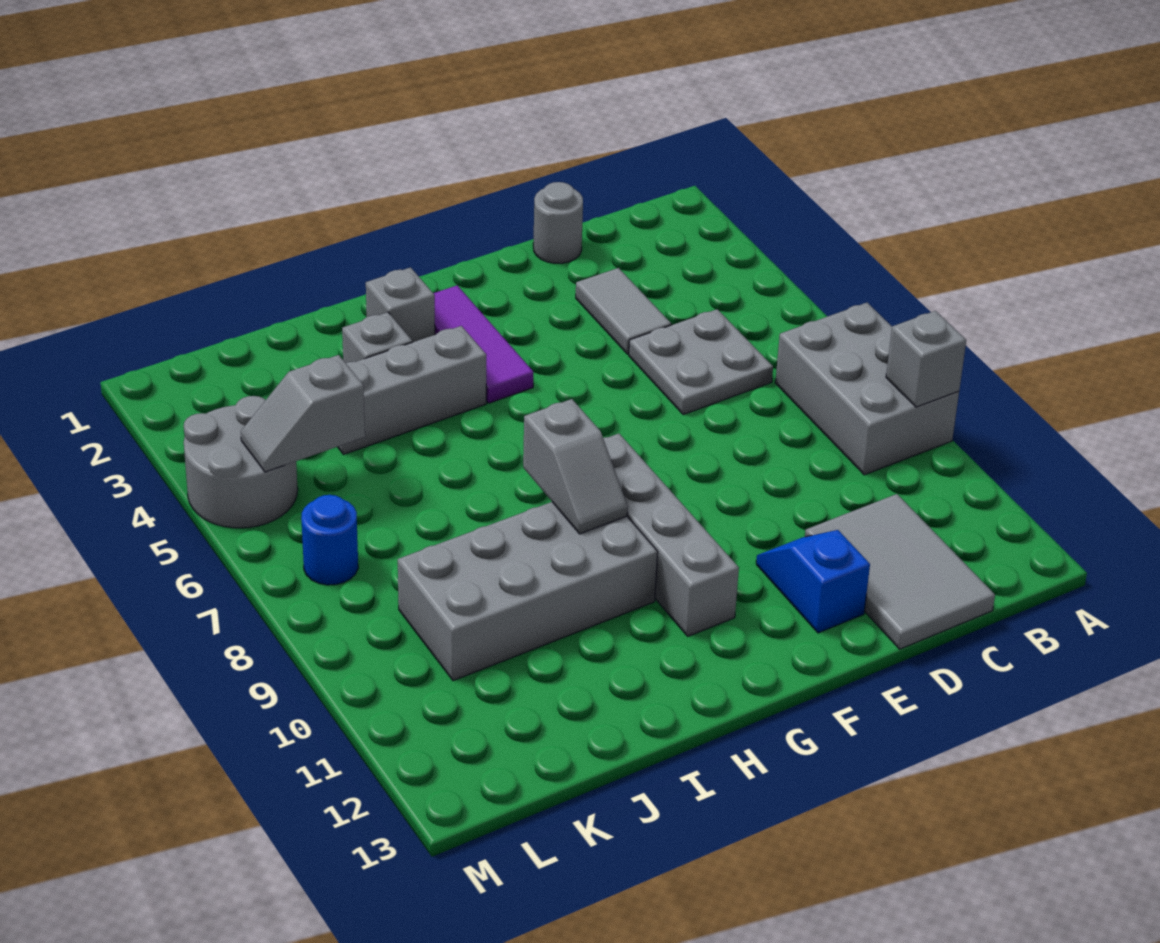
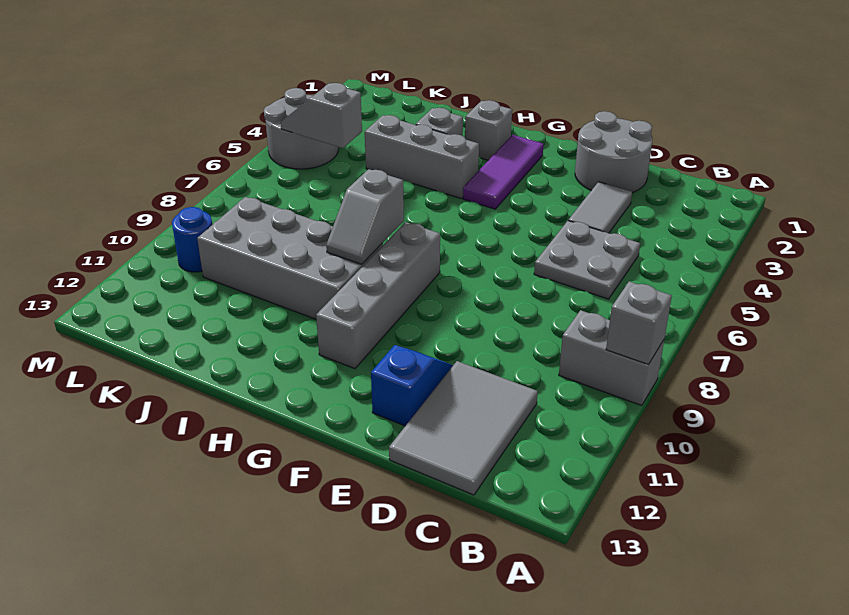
grey 2x3 brick [775,303,959,475] -> grey 1x2 brick [559,310,664,406]
grey 1x1 round brick [533,182,583,263] -> grey 2x2 round brick [575,111,652,193]
blue 1x1 round brick [301,495,358,585] -> blue 1x1 round brick moved to [172,207,212,272]

